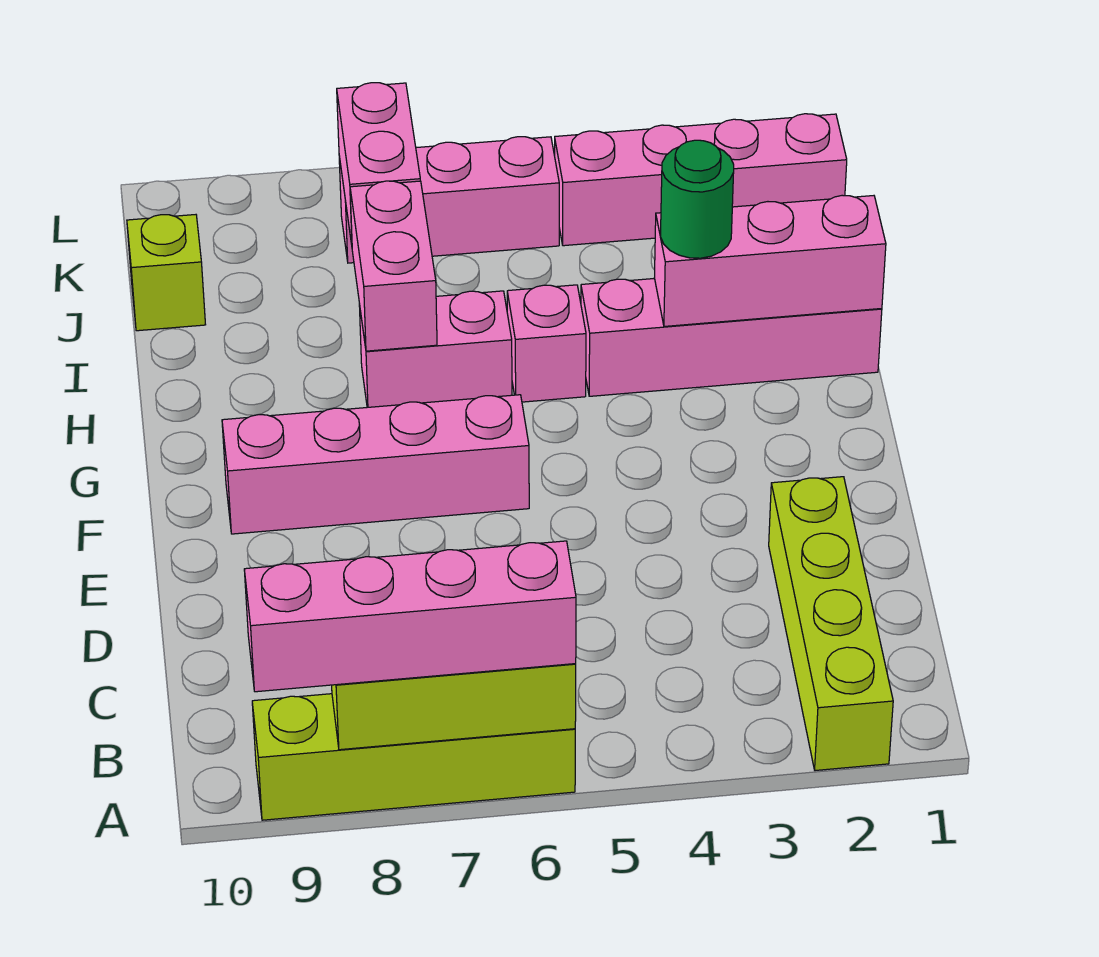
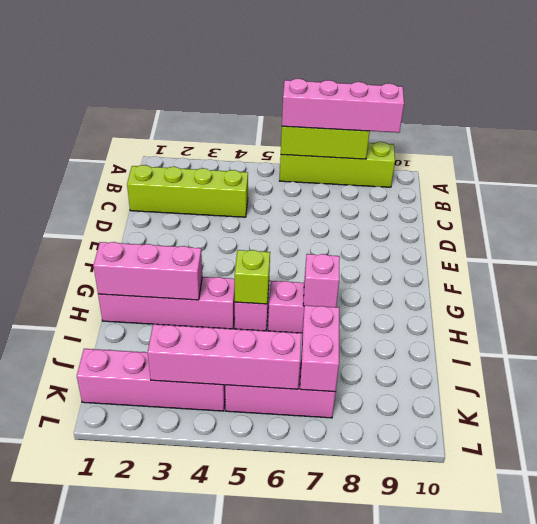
lime 1x4 brick [769,477,893,771] -> lime 1x4 brick turned to [127,165,248,217]
pink 1x4 brick [222,395,529,534] -> pink 1x4 brick moved to [148,324,301,389]
green 1x1 round brick [660,140,734,258] -> none
pink 1x2 brick [350,181,437,351] -> pink 1x1 brick [303,254,340,307]
lime 1x1 brick [127,215,206,331] -> lime 1x1 brick moved to [235,250,270,304]

